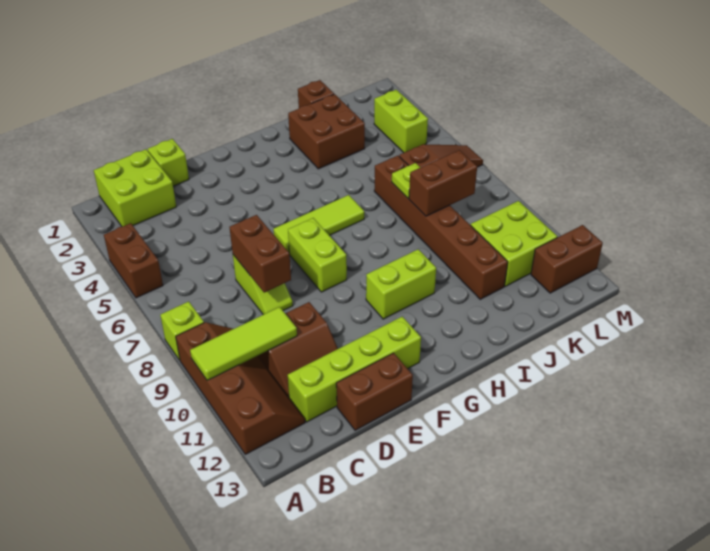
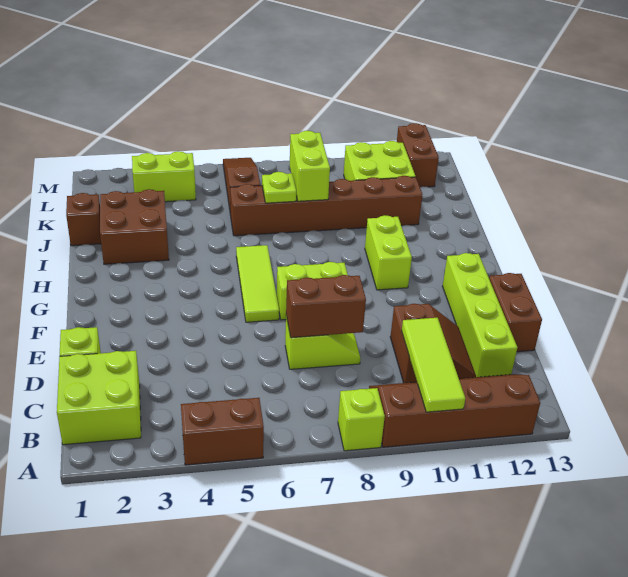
brown 1x2 brick [409,150,477,216] -> lime 1x2 brick [290,131,330,201]

